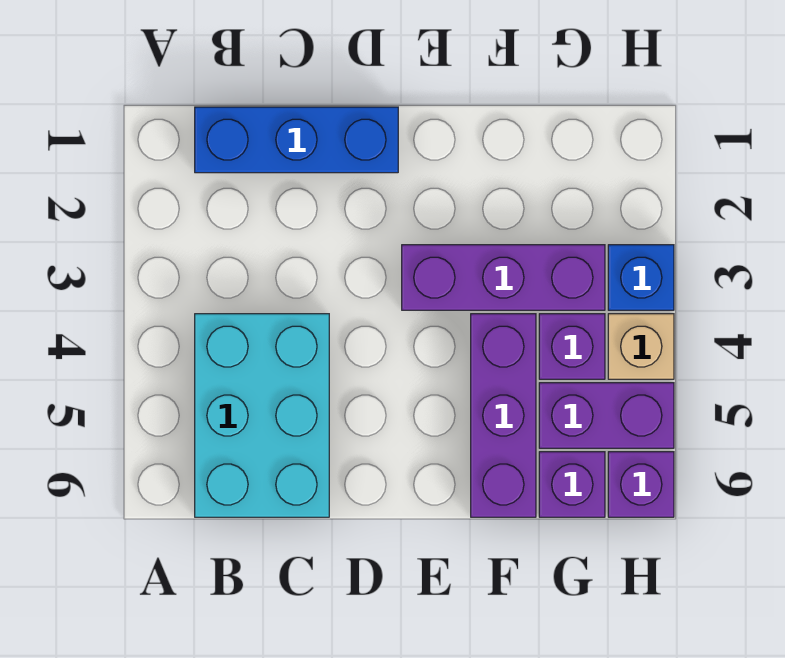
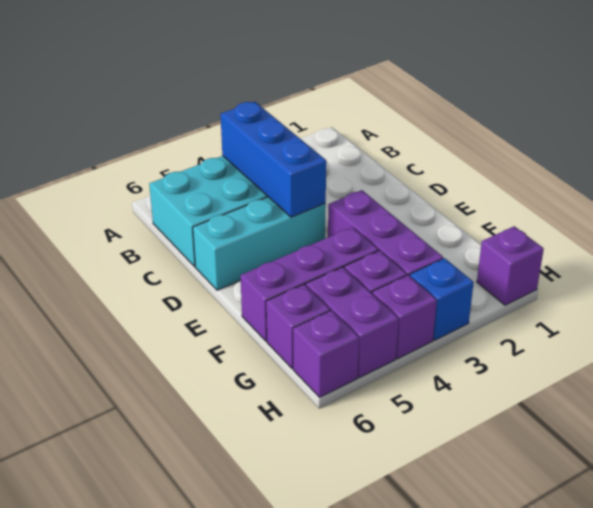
blue 1x3 brick [195,107,398,173] -> blue 1x3 brick moved to [221,101,326,217]
none -> cyan 1x3 brick [193,197,326,290]
none -> purple 1x1 brick [477,226,544,305]
tan 1x1 brick [608,314,674,379] -> purple 1x1 brick [372,275,437,359]

